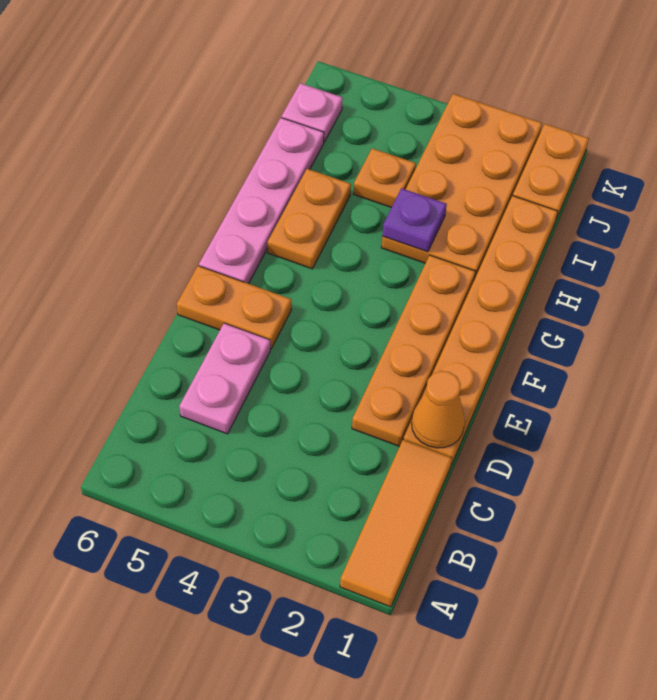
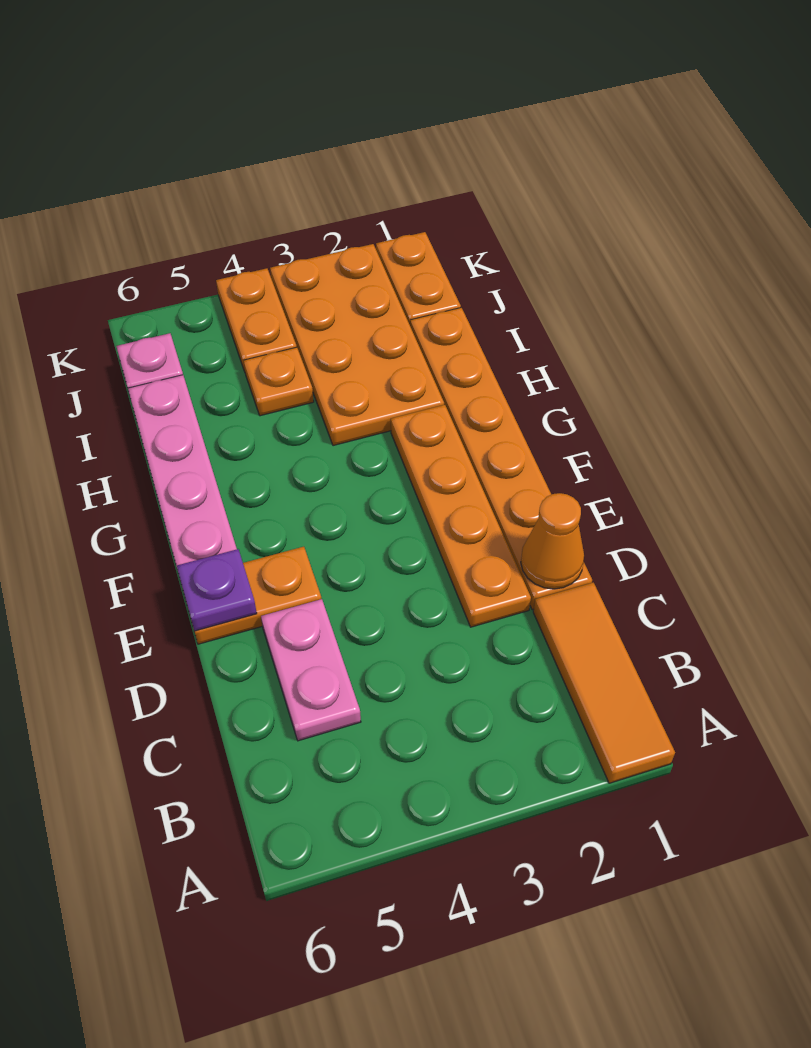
orange 1x2 plate [268,169,351,269] -> orange 1x2 plate moved to [216,268,297,371]
purple 1x1 plate [382,188,447,252] -> purple 1x1 plate moved to [177,549,257,631]

